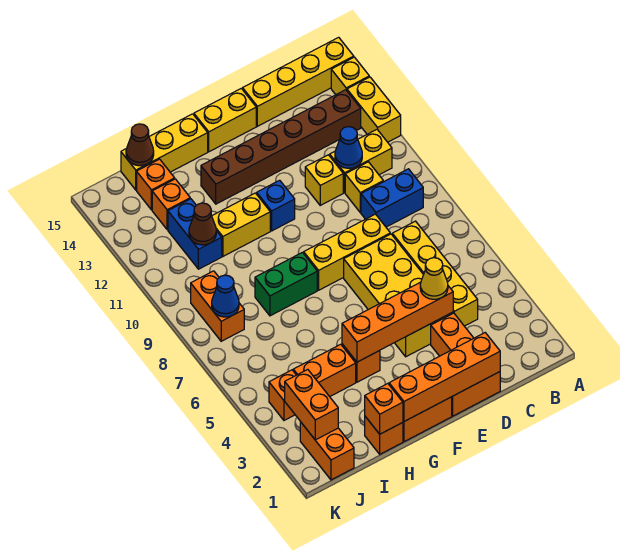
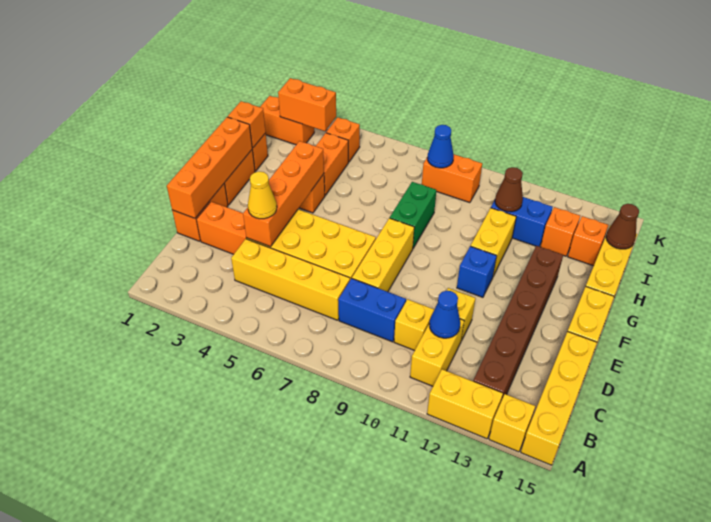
blue 1x2 brick [361,169,423,227] -> blue 1x2 brick turned to [338,278,406,342]

